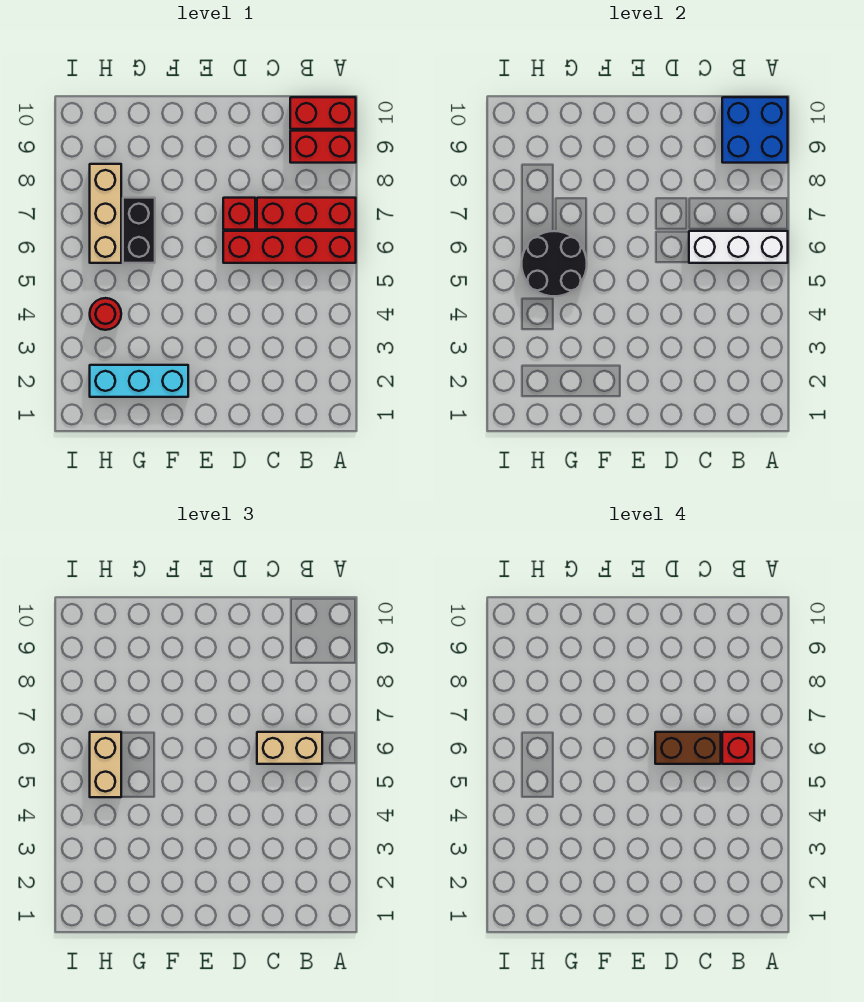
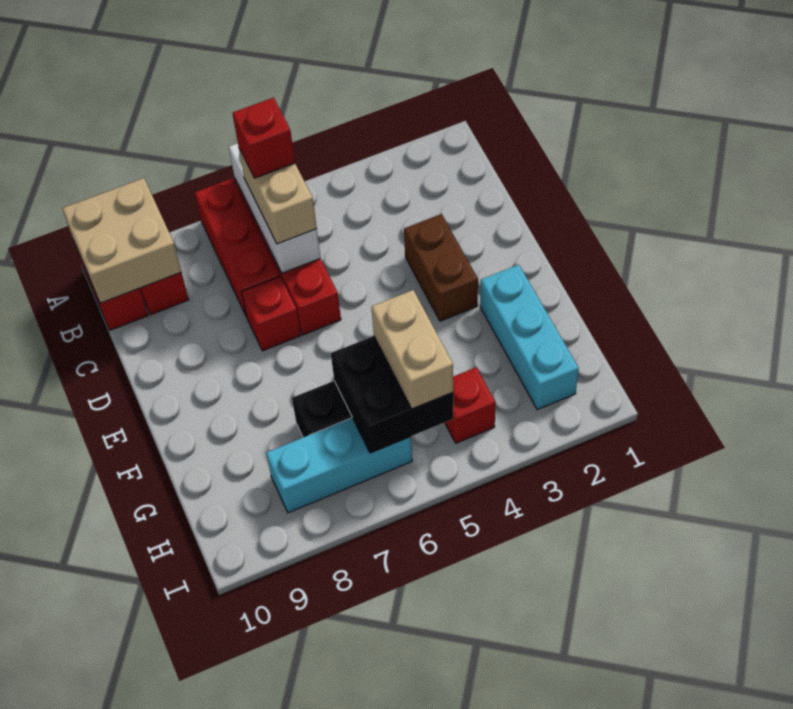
blue 2x2 brick [722,97,788,163] -> tan 2x2 brick [62,178,181,303]
brown 1x2 brick [655,732,721,764] -> brown 1x2 brick moved to [404,214,478,321]
black 2x2 round brick [522,231,587,296] -> black 2x2 brick [331,336,453,453]
red 1x1 round brick [90,298,121,330] -> red 1x1 brick [445,367,496,443]
tan 1x2 brick [90,732,121,797] -> tan 1x2 brick turned to [371,290,453,409]
tan 1x3 brick [90,164,121,263] -> cyan 1x3 brick [266,418,412,513]

